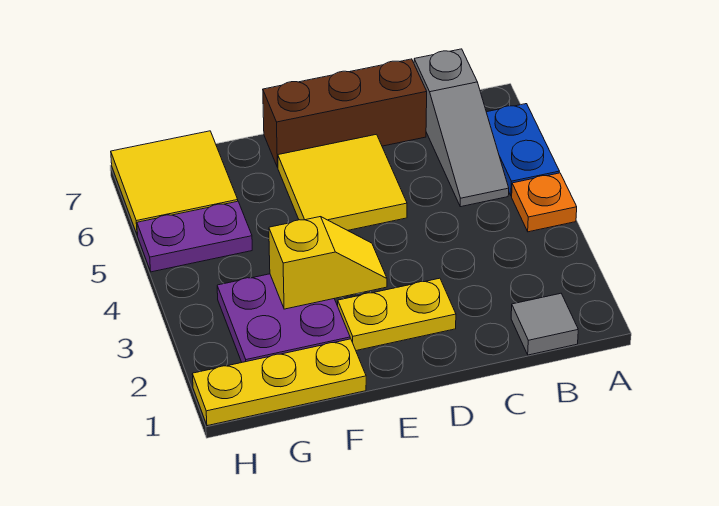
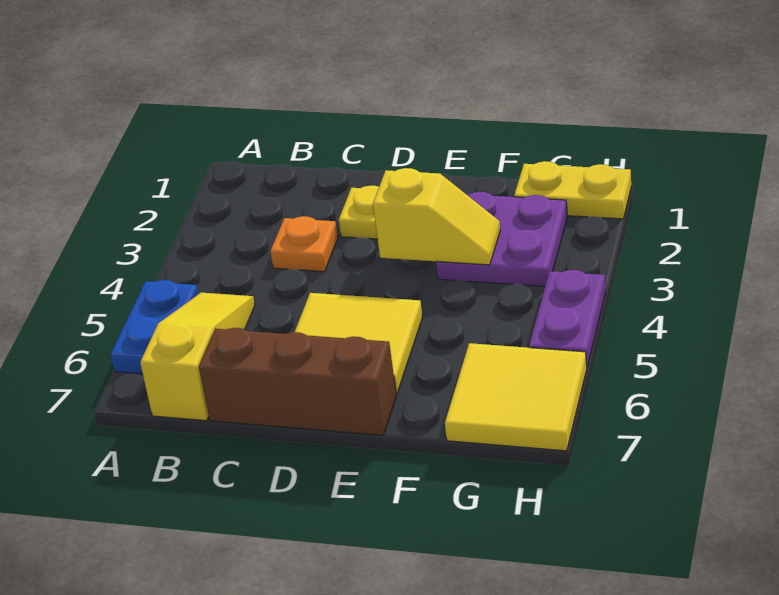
orange 1x1 plate [512,173,577,232] -> orange 1x1 plate moved to [270,216,338,272]
grey 1x1 tile [511,293,578,355] -> none
grey 1x3 slope [414,49,509,207] -> yellow 1x3 slope [140,293,255,421]
yellow 1x2 slope [269,217,387,309] -> yellow 1x2 slope turned to [373,168,500,265]
yellow 1x3 plate [192,339,366,426] -> yellow 1x2 plate [514,161,631,219]
purple 1x2 plate [137,201,252,272] -> purple 1x2 plate turned to [529,270,606,366]

